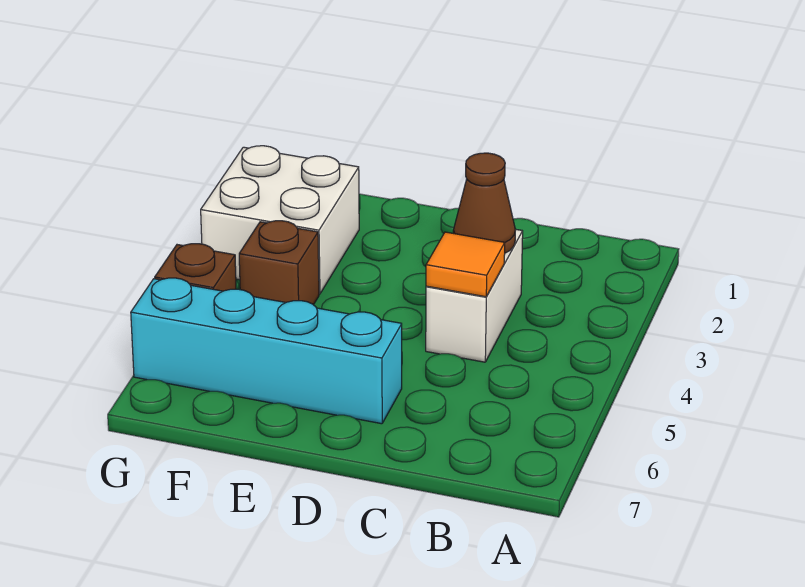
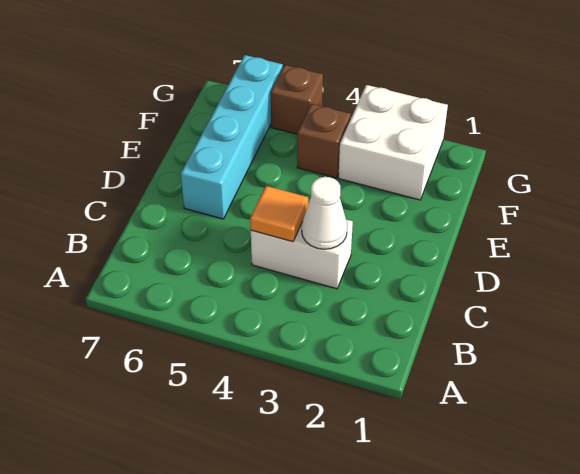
brown 1x1 cone [453,153,515,253] -> white 1x1 cone [302,177,347,249]

